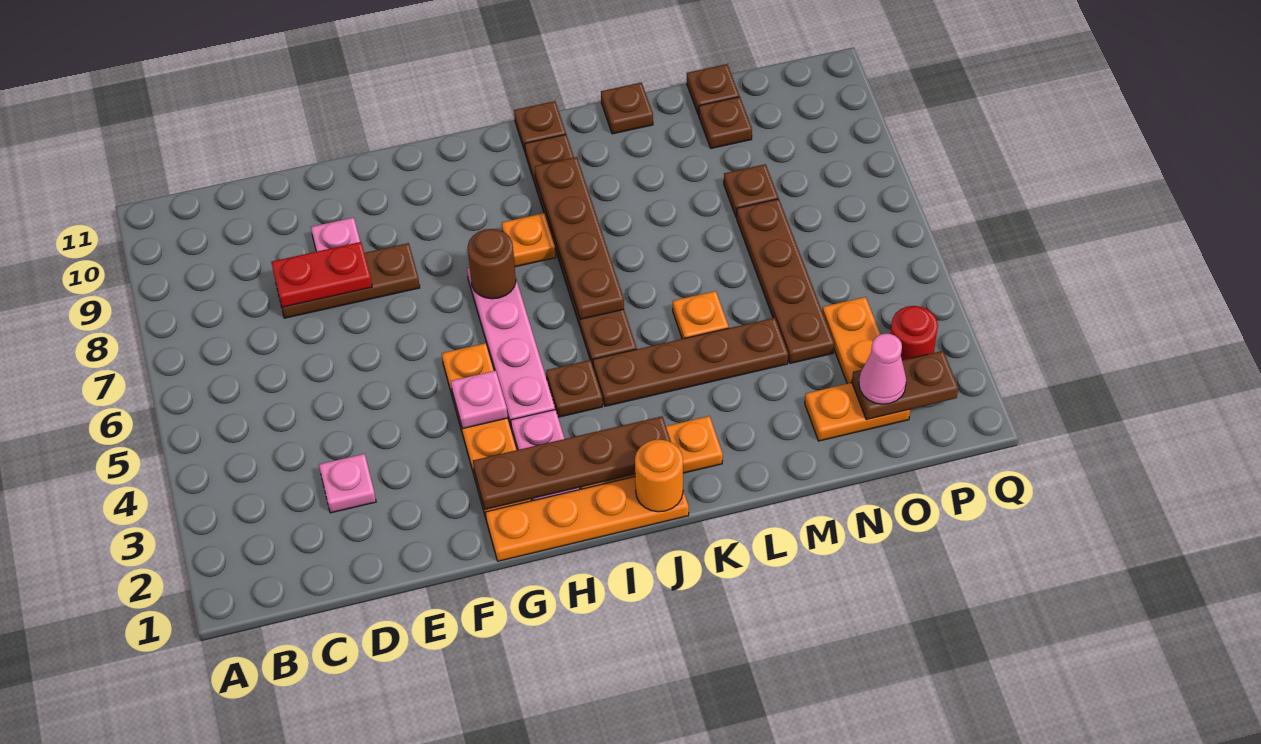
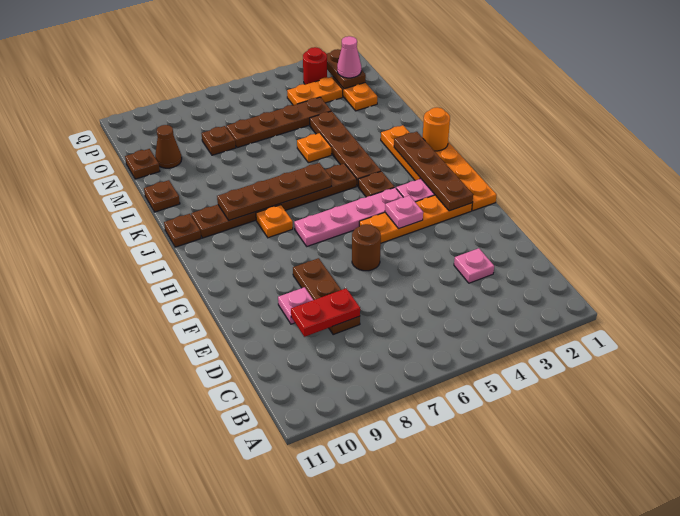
red 1x2 plate [271,242,372,307] -> red 1x2 plate turned to [291,289,360,337]
brown 1x1 round brick [468,229,516,299] -> brown 1x1 round brick moved to [352,224,381,271]
brown 1x1 plate [699,97,752,148] -> brown 1x1 cone [155,125,182,168]

